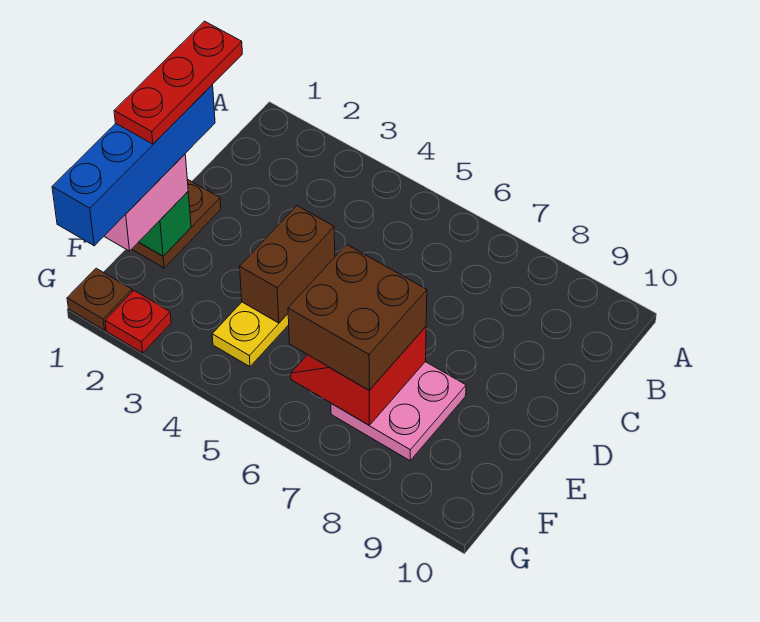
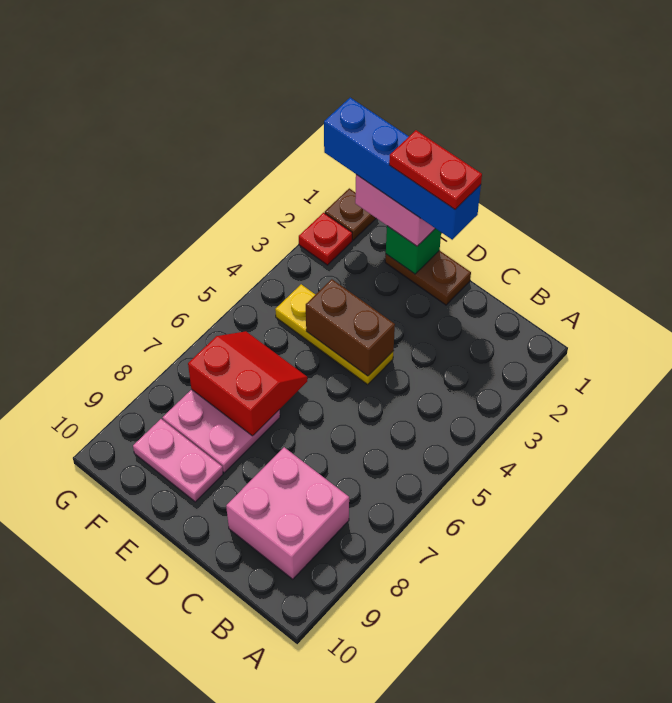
none -> pink 2x2 brick [226,447,349,579]
red 1x3 plate [114,21,242,144] -> red 1x2 plate [389,130,482,209]
brown 2x2 brick [288,245,427,390] -> none
none -> pink 1x2 plate [133,419,223,502]

